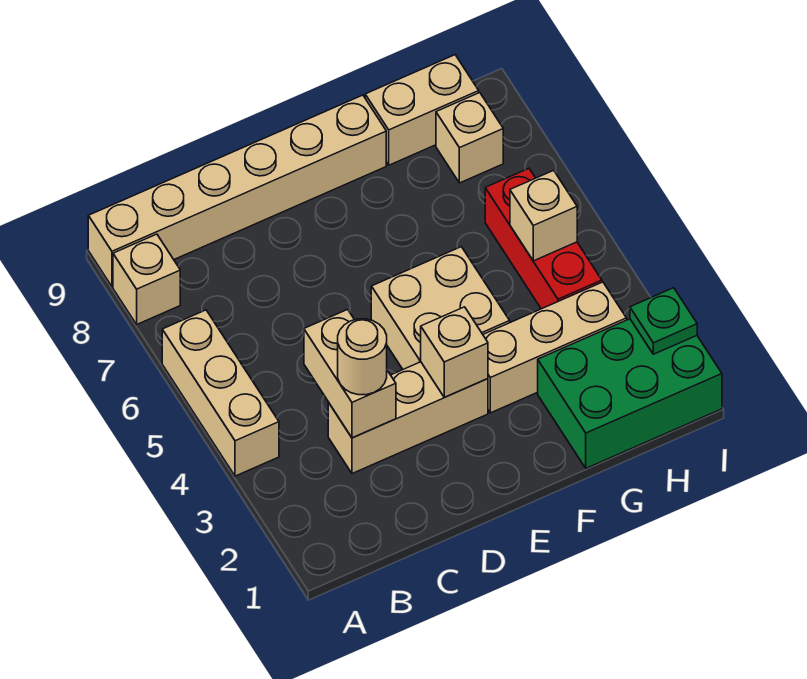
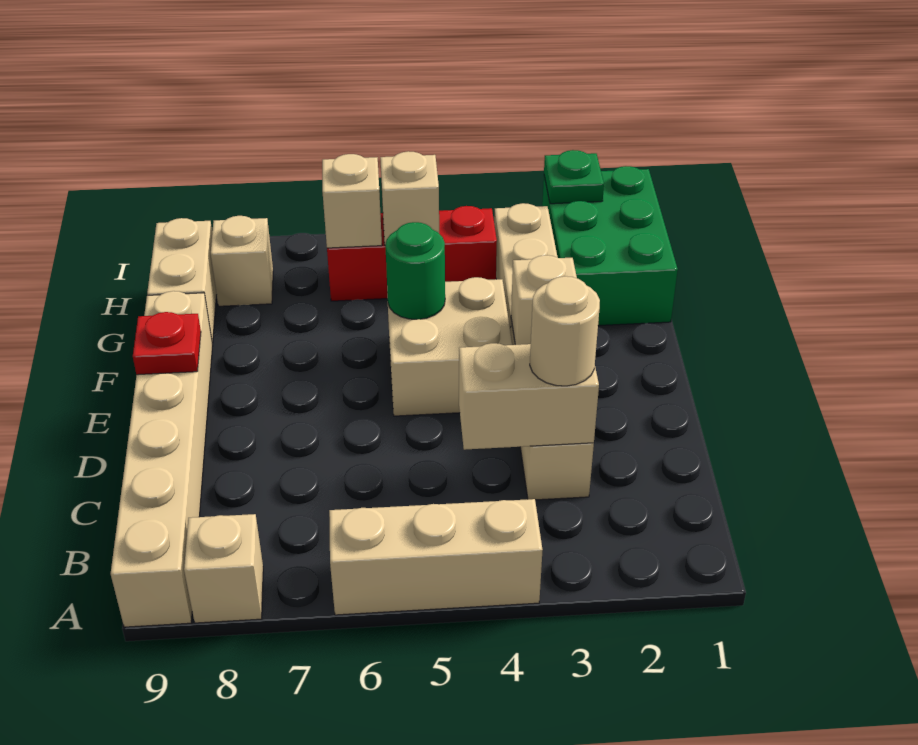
none -> red 1x1 plate [133,312,201,375]
none -> green 1x1 round brick [385,222,445,319]
none -> tan 1x1 brick [322,154,382,248]

